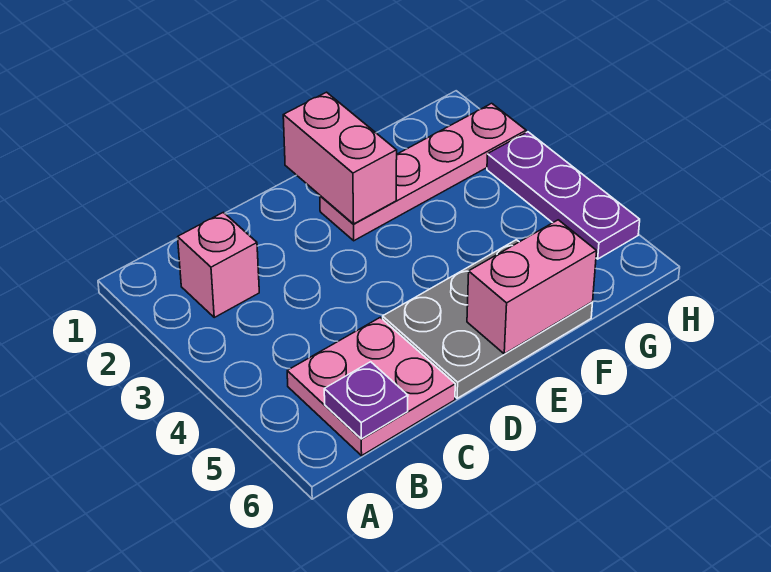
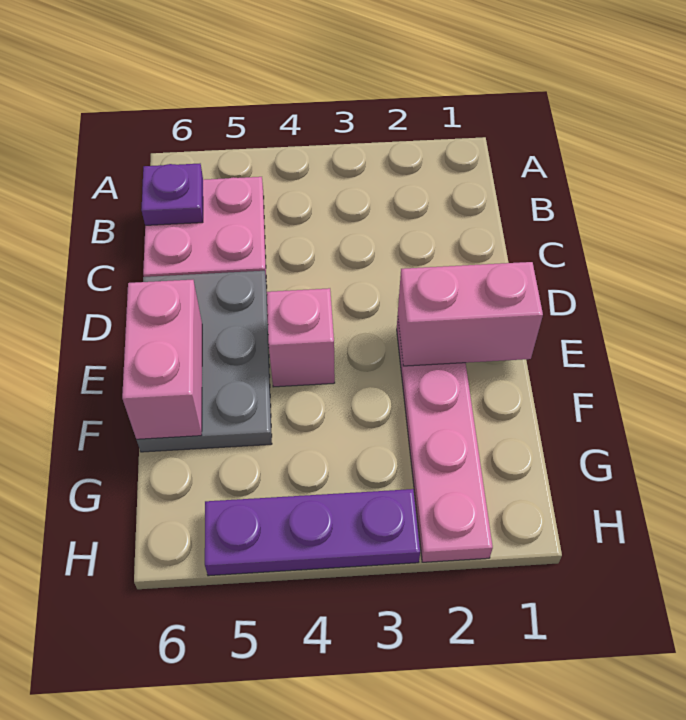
pink 1x1 brick [178,212,259,317] -> pink 1x1 brick moved to [267,288,335,387]

